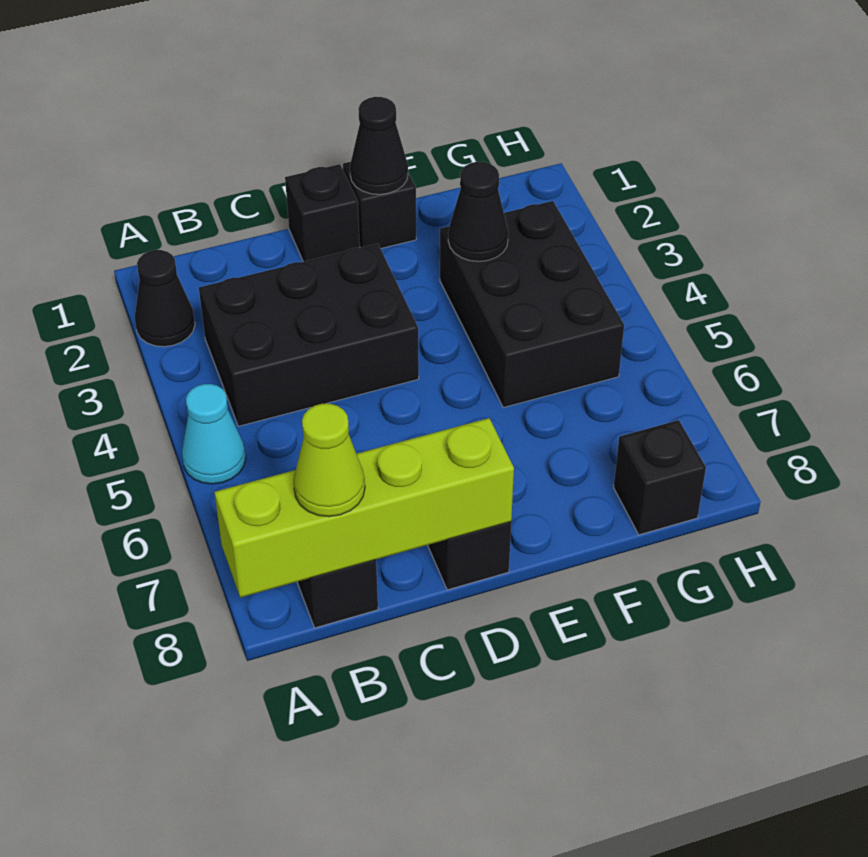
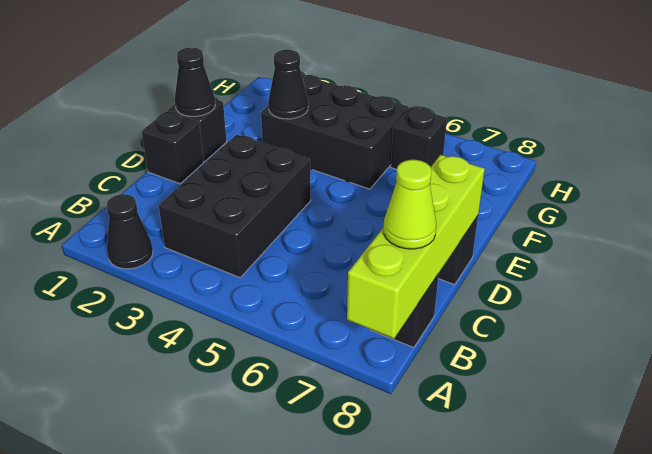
cyan 1x1 cone [182,384,246,484] -> none
black 1x1 brick [614,420,706,535] -> black 1x1 brick moved to [391,107,447,169]

